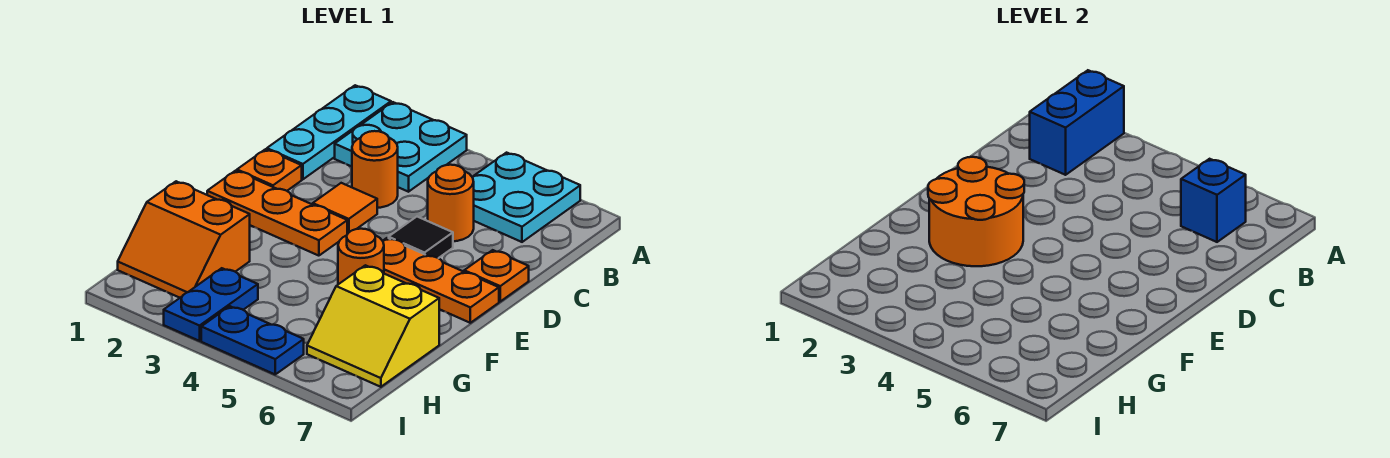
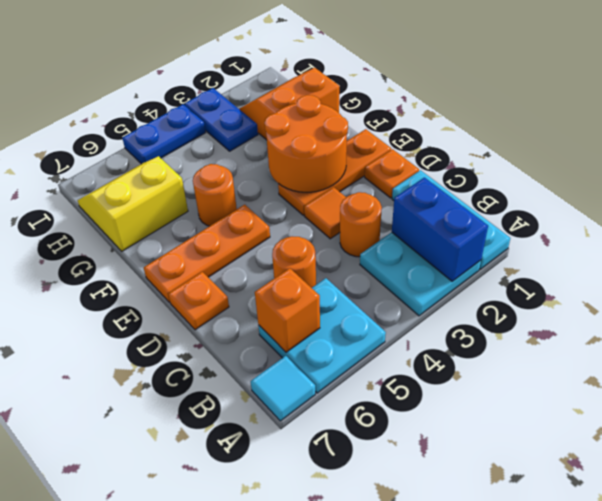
none -> cyan 1x1 tile [251,356,315,421]
blue 1x1 brick [1181,159,1246,242] -> orange 1x1 brick [255,268,320,352]
black 1x1 tile [389,217,453,258] -> none

